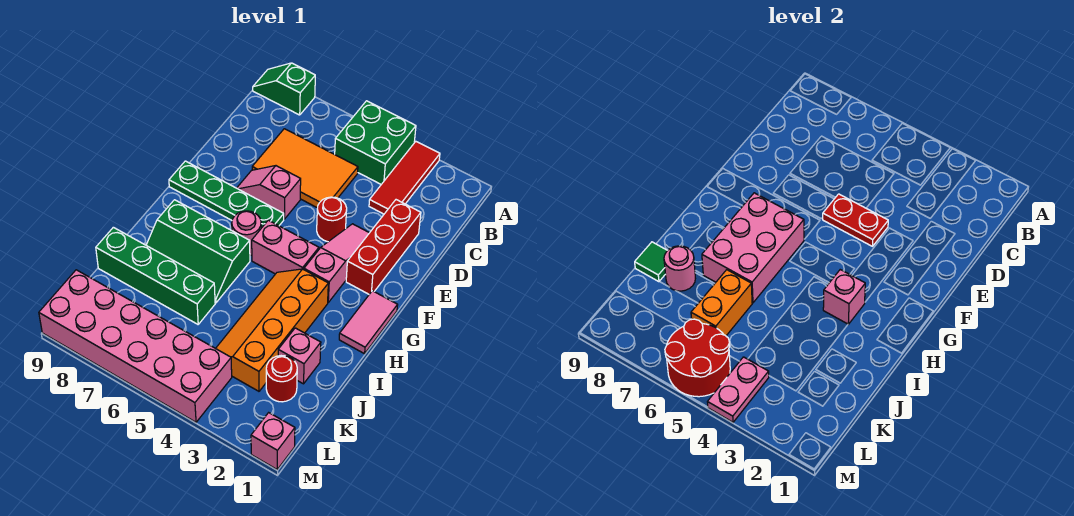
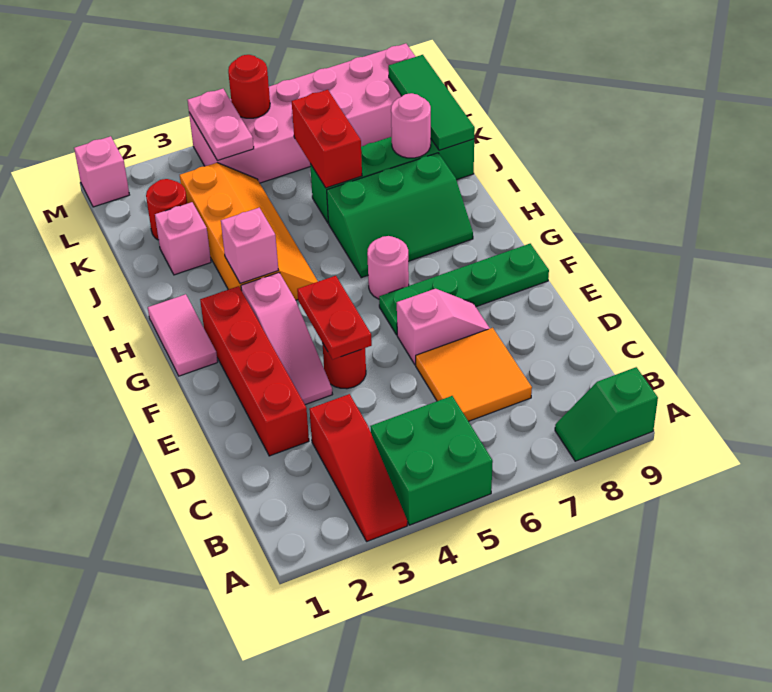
red 1x3 tile [369,142,440,214] -> red 1x3 slope [309,394,407,541]
green 1x2 slope [253,63,315,115] -> green 1x2 slope turned to [555,367,658,461]
orange 2x3 tile [252,129,358,208] -> orange 2x2 tile [416,328,532,421]
red 1x3 brick [346,200,421,294] -> red 1x4 brick [200,286,309,456]
red 1x2 plate [822,194,888,246] -> red 1x2 plate turned to [297,276,372,360]
pink 1x2 brick [252,220,319,274] -> none
pink 2x3 brick [702,193,804,303] -> none
green 2x3 slope [146,200,250,303] -> green 2x3 slope turned to [327,153,473,278]
orange 1x2 brick [691,270,752,336] -> red 1x2 brick [292,90,362,188]
green 1x1 tile [635,242,668,282] -> green 1x3 tile [388,55,475,150]
red 2x2 round brick [665,319,730,397] -> red 1x1 round brick [228,55,270,118]

